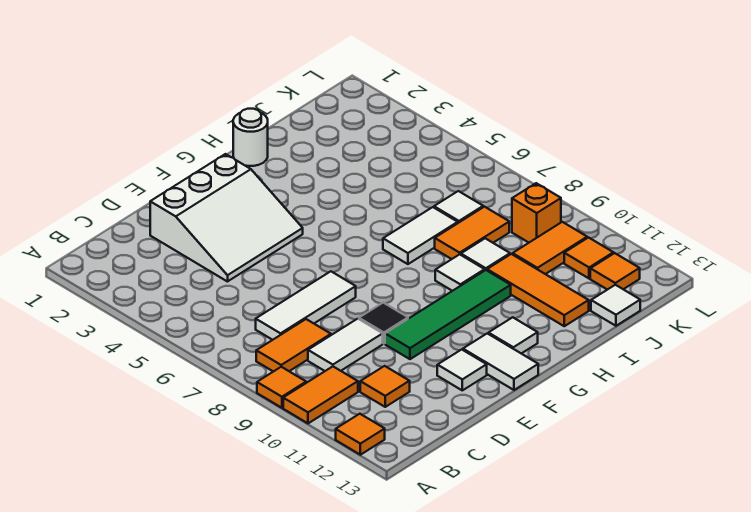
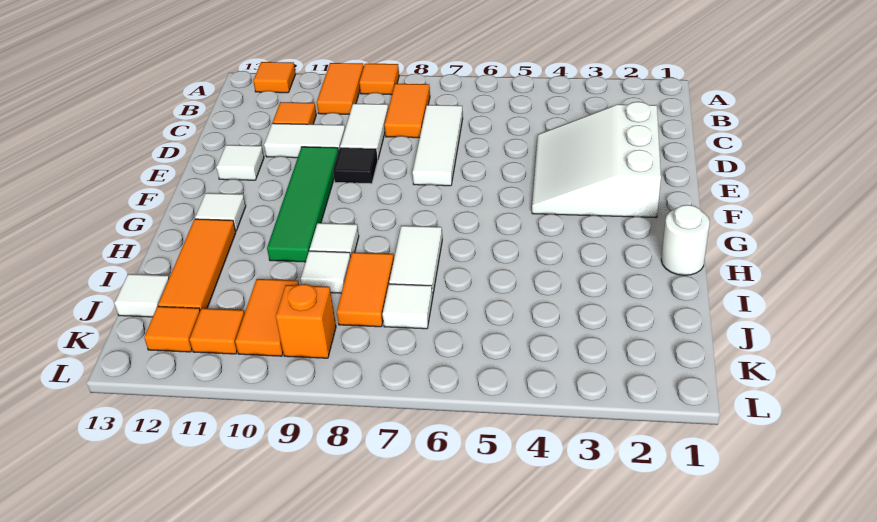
white 1x2 tile [463,333,538,390] -> white 1x2 tile moved to [264,123,345,158]
orange 1x3 tile [487,254,589,326] -> orange 1x3 tile turned to [158,219,236,311]

